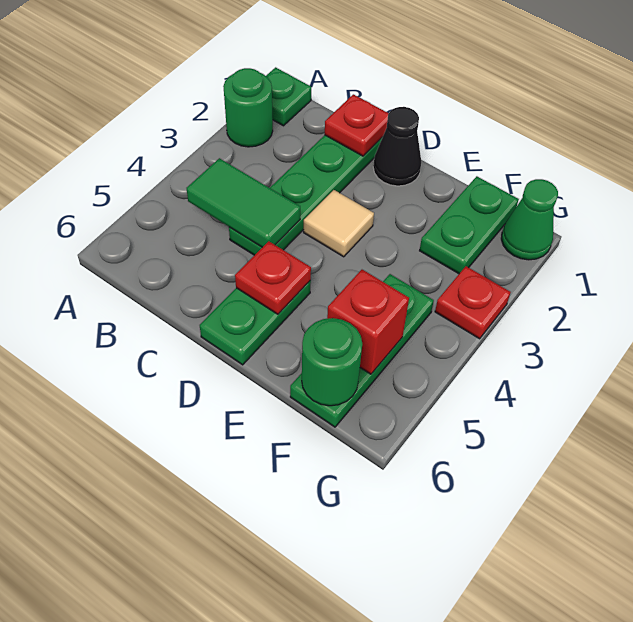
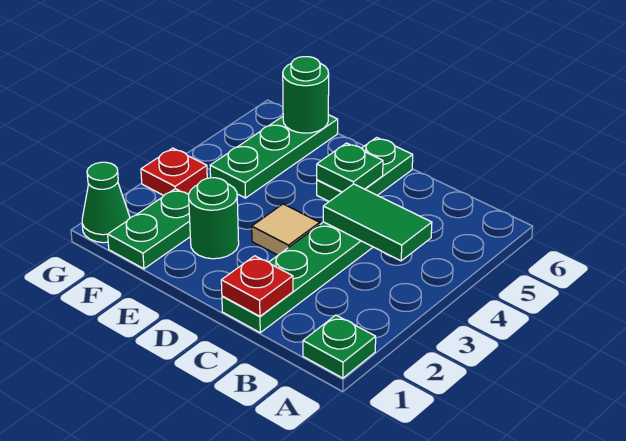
green 1x1 round brick [223,68,273,147] -> green 1x1 round brick moved to [189,178,239,259]
black 1x1 cone [373,107,421,186] -> none
red 1x1 plate [235,241,311,314] -> green 1x1 plate [317,143,383,192]
red 1x1 brick [327,270,409,374] -> none

